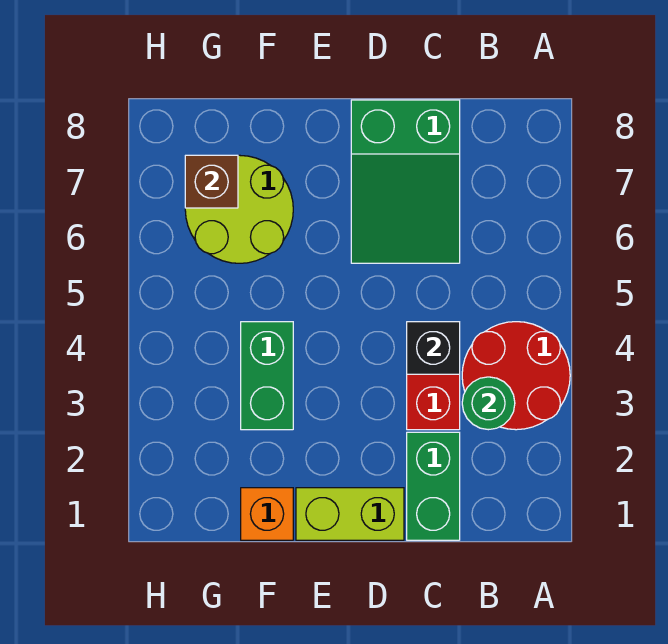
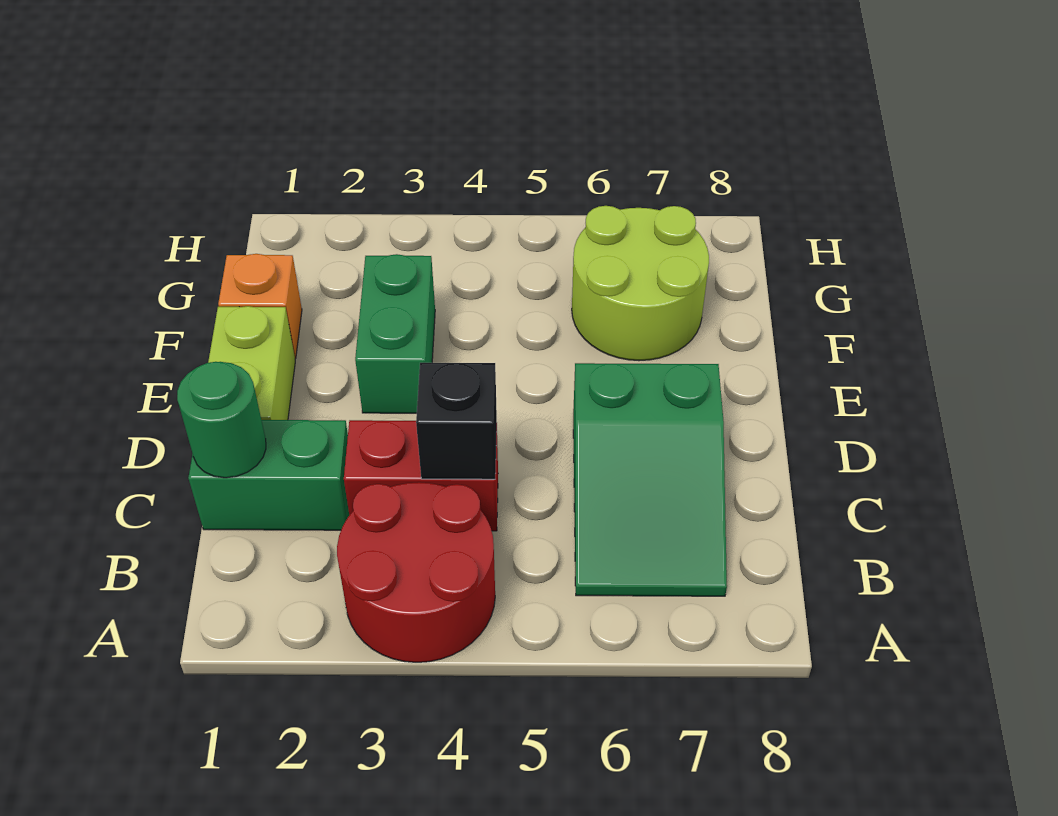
green 1x1 round brick [462,377,515,430] -> green 1x1 round brick moved to [177,362,266,478]
green 2x3 slope [351,100,460,263] -> green 2x3 slope turned to [573,363,727,596]
green 1x2 brick [241,322,293,430] -> green 1x2 brick turned to [355,254,435,413]
brown 1x1 brick [185,155,238,208] -> none

